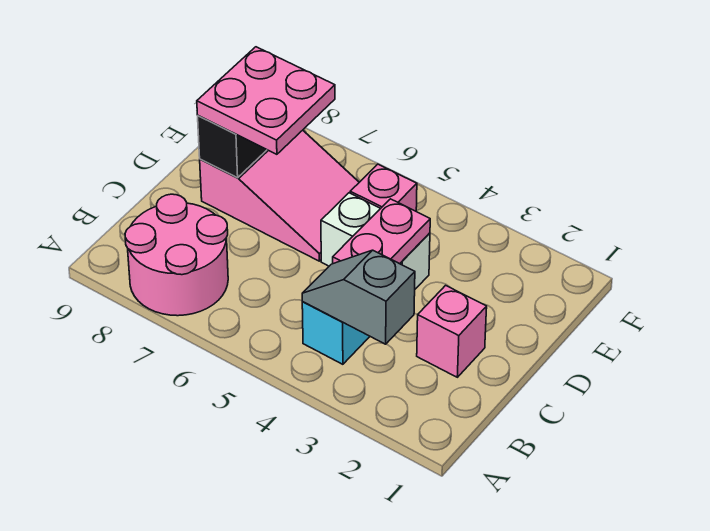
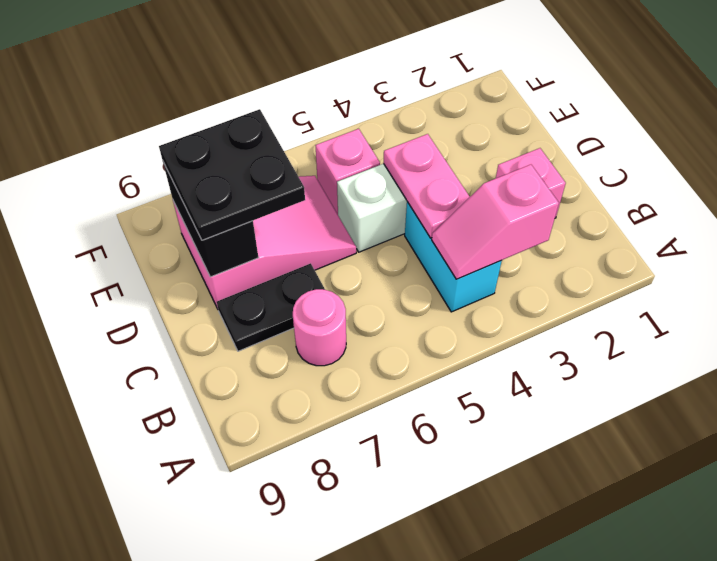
pink 2x2 round brick [125,194,228,316] -> pink 1x1 round brick [293,289,346,366]
grey 1x2 slope [302,250,415,344] -> pink 1x2 slope [432,165,559,279]
none -> black 1x2 plate [217,263,325,351]
pink 2x2 plate [197,47,335,154] -> black 2x2 plate [159,109,305,240]

